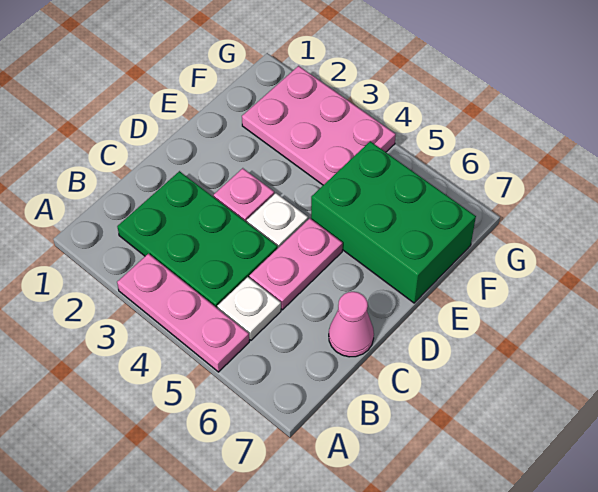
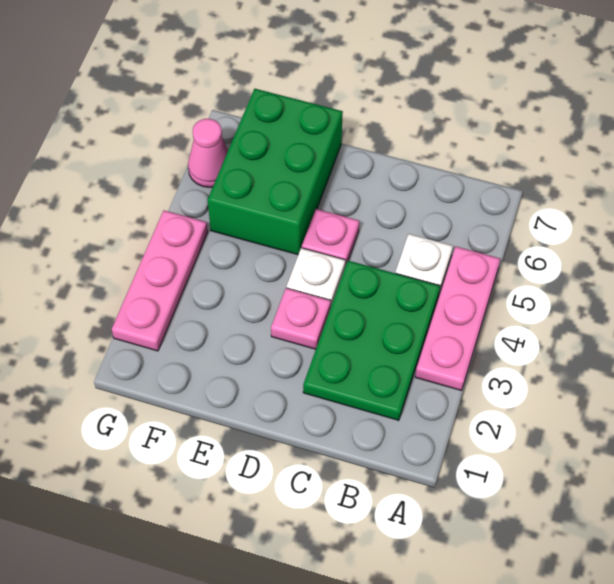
pink 1x2 plate [249,218,343,310] -> pink 1x1 plate [302,209,360,266]
pink 1x1 cone [329,292,374,357] -> pink 1x1 cone moved to [188,119,228,187]
pink 2x3 plate [242,66,396,185] -> pink 1x3 plate [112,211,208,351]

